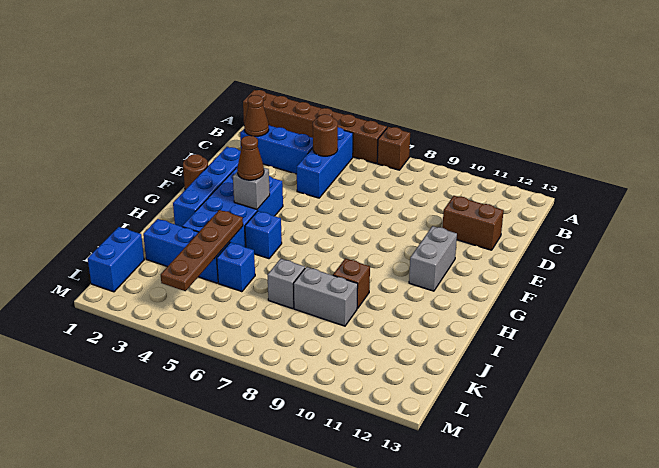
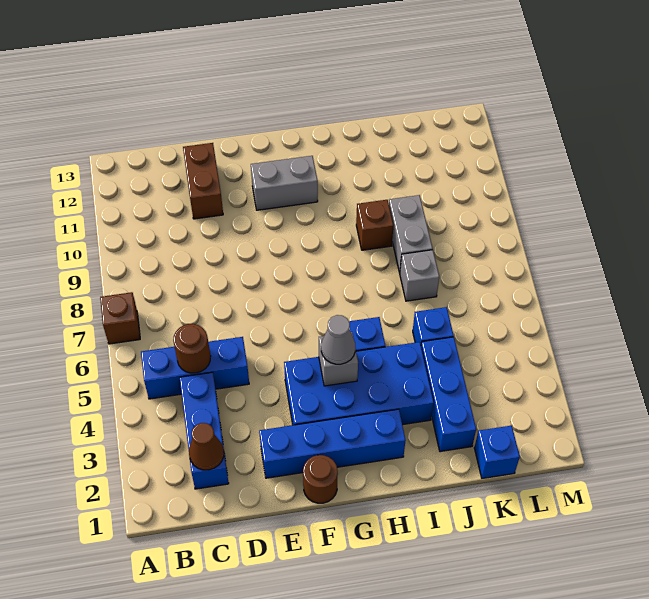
brown 1x6 brick [243,90,387,163] -> none
brown 1x1 cone [237,136,264,180] -> grey 1x1 cone [321,315,355,364]
brown 1x4 plate [161,210,243,291] -> none
blue 1x2 brick [88,227,144,292] -> blue 1x1 brick [474,426,520,478]

